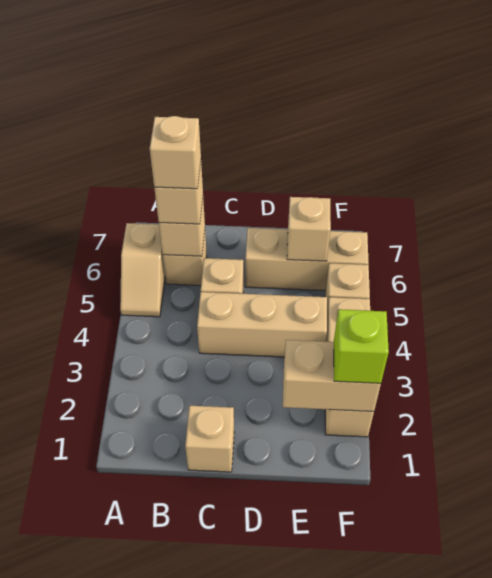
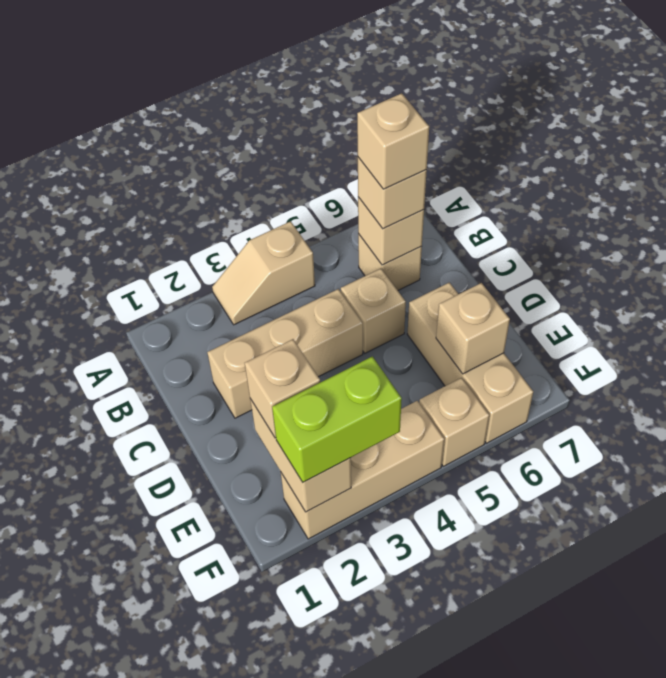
tan 1x2 slope [120,223,165,317] -> tan 1x2 slope moved to [212,221,315,325]
tan 1x1 brick [185,406,234,472] -> tan 1x1 brick moved to [245,339,320,438]
tan 1x3 brick [197,292,327,357] -> tan 1x3 brick turned to [207,289,363,418]
lime 1x1 brick [334,309,389,383] -> lime 1x2 brick [272,356,402,482]

